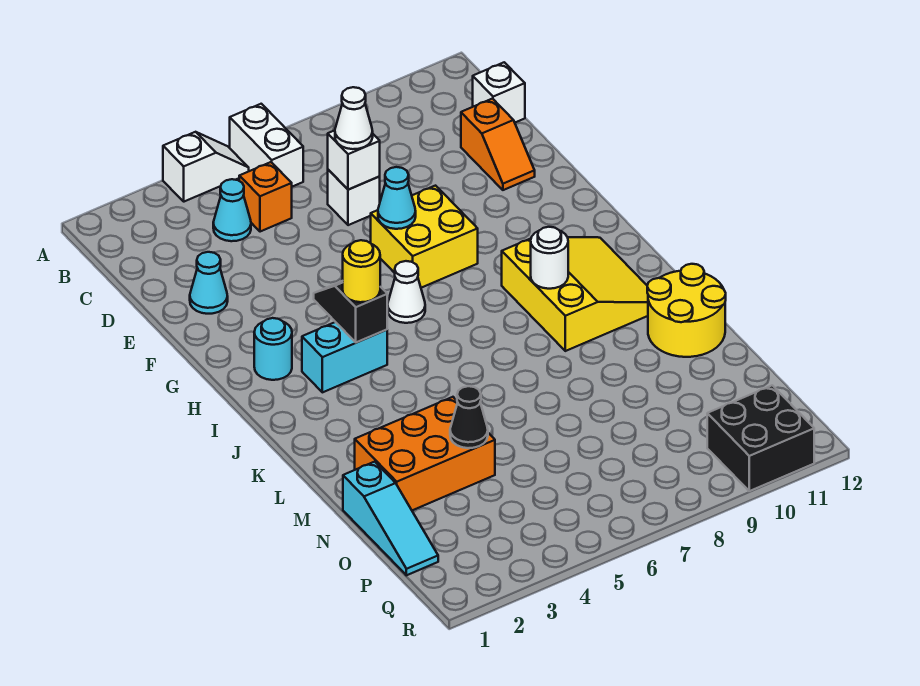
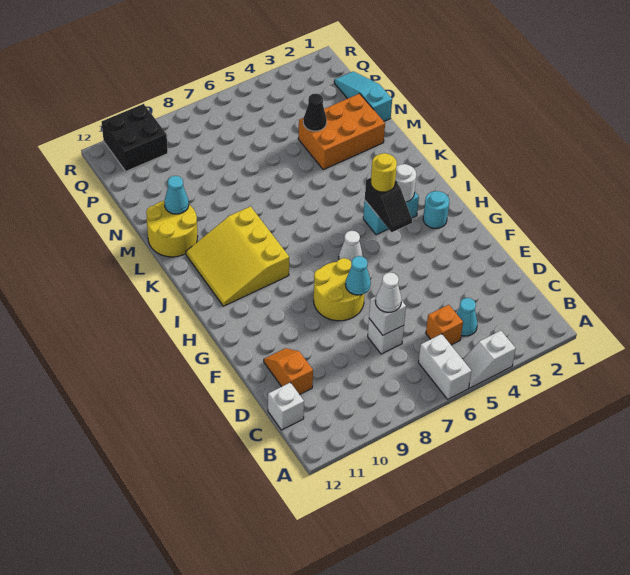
cyan 1x1 cone [190,252,228,314] -> cyan 1x1 cone moved to [164,176,189,214]
yellow 2x2 brick [371,186,478,288] -> yellow 2x2 round brick [314,258,365,321]
white 1x1 round brick [531,227,568,289] -> white 1x1 round brick moved to [395,164,416,202]

